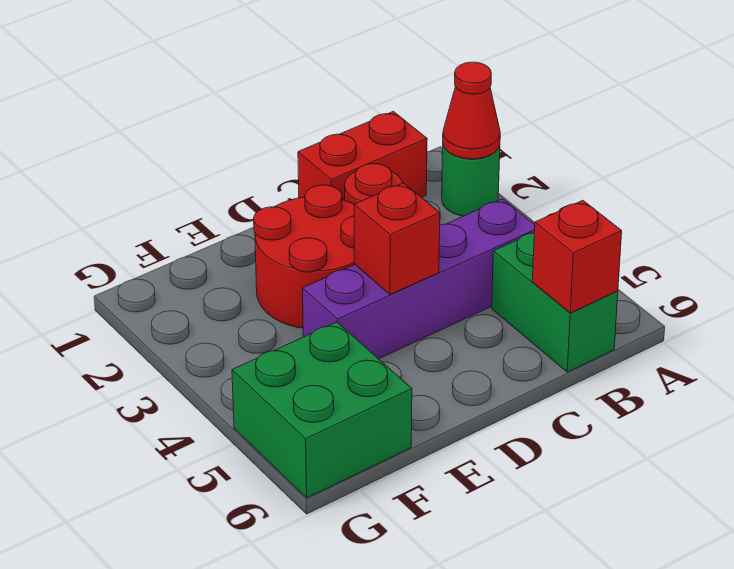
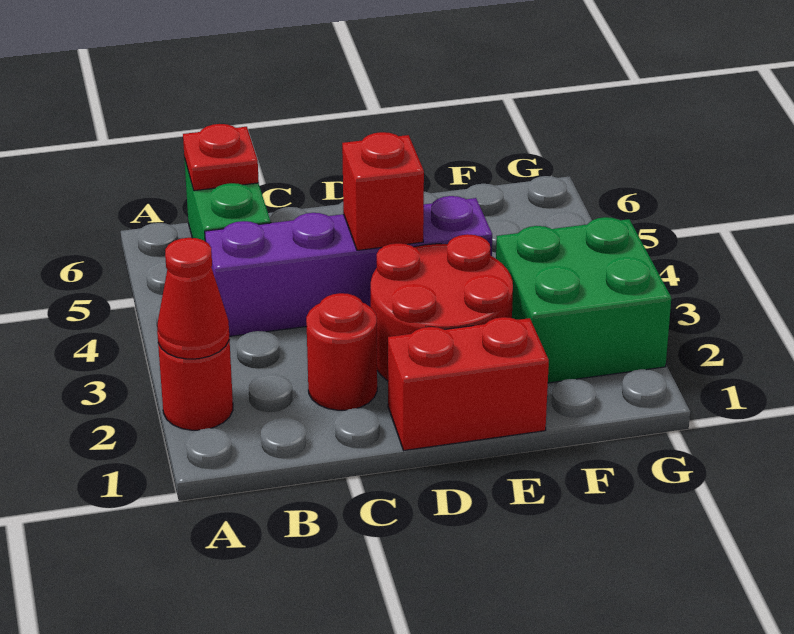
green 1x1 round brick [442,145,500,216] -> red 1x1 round brick [158,339,233,430]
red 1x2 brick [298,111,427,200] -> red 1x2 brick moved to [388,317,549,450]
red 1x1 brick [532,200,622,313] -> red 1x1 plate [183,124,259,191]
green 2x2 brick [232,322,412,498] -> green 2x2 brick moved to [496,217,671,383]

